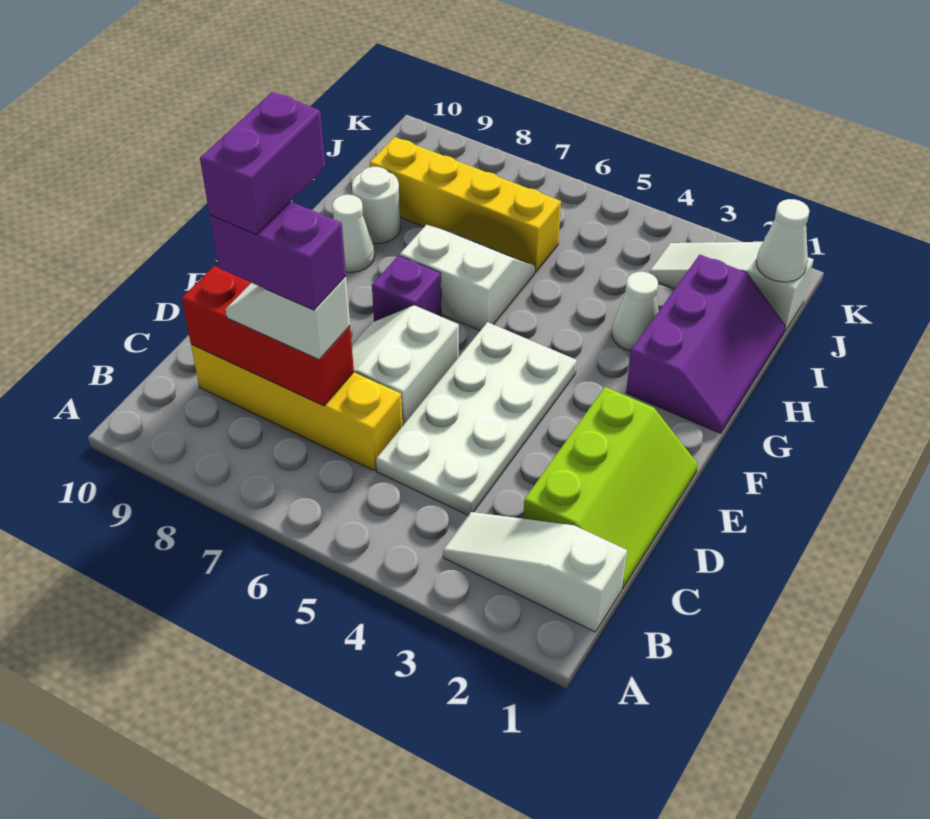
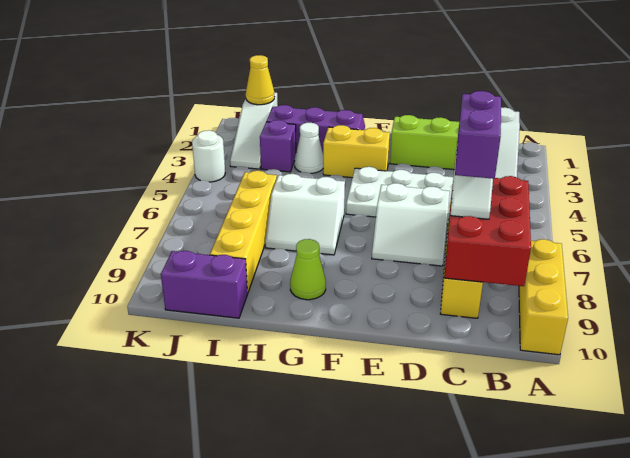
none -> yellow 1x3 brick [519,239,568,355]
red 1x3 brick [182,266,354,406] -> red 2x3 brick [444,176,531,286]
purple 1x2 brick [200,92,325,235] -> purple 1x2 brick moved to [161,251,248,318]
none -> yellow 1x2 brick [323,125,390,178]
purple 1x1 brick [372,255,441,321] -> purple 1x1 brick moved to [260,120,296,172]
white 2x2 slope [400,225,535,331] -> white 2x2 slope turned to [265,174,345,255]
white 1x1 cone [332,195,375,273] -> lime 1x1 cone [290,239,326,300]
white 1x1 round brick [352,167,401,244] -> white 1x1 round brick moved to [192,130,225,182]
white 1x1 cone [756,199,809,282] -> yellow 1x1 cone [246,55,274,105]

